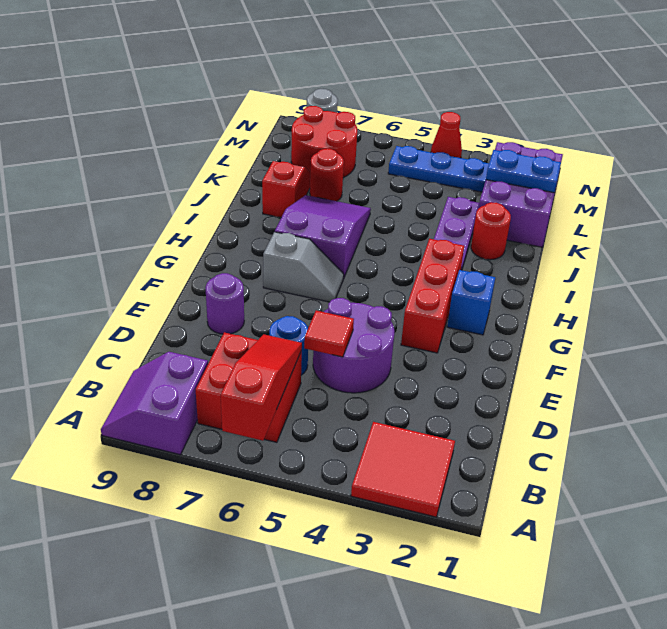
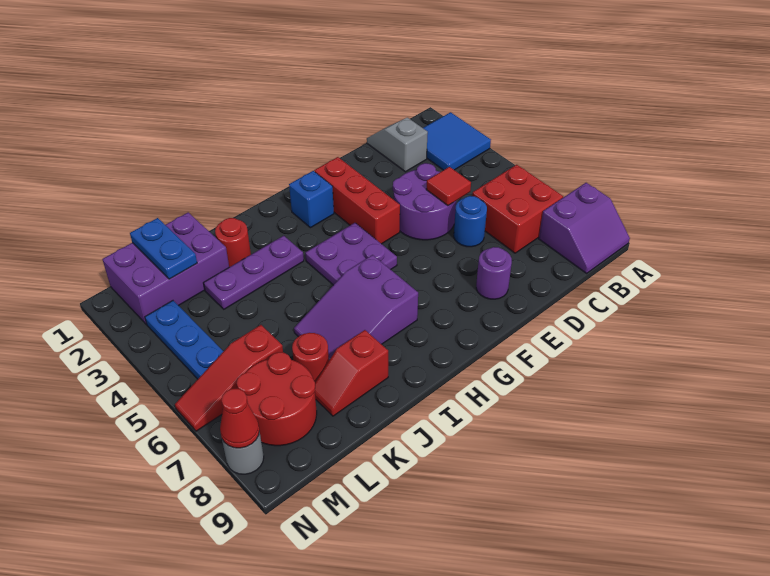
red 2x2 tile [351,422,455,517] -> blue 2x2 tile [423,112,491,170]
red 1x3 slope [221,334,302,441] -> red 1x3 slope moved to [175,325,283,431]
red 1x3 brick [401,239,464,353] -> red 1x3 brick turned to [314,157,400,244]
none -> purple 2x2 plate [305,223,397,285]
grey 1x2 slope [263,232,344,302] -> grey 1x2 slope moved to [367,118,428,172]
red 1x1 cone [431,112,462,158] -> red 1x1 cone moved to [220,389,259,448]

